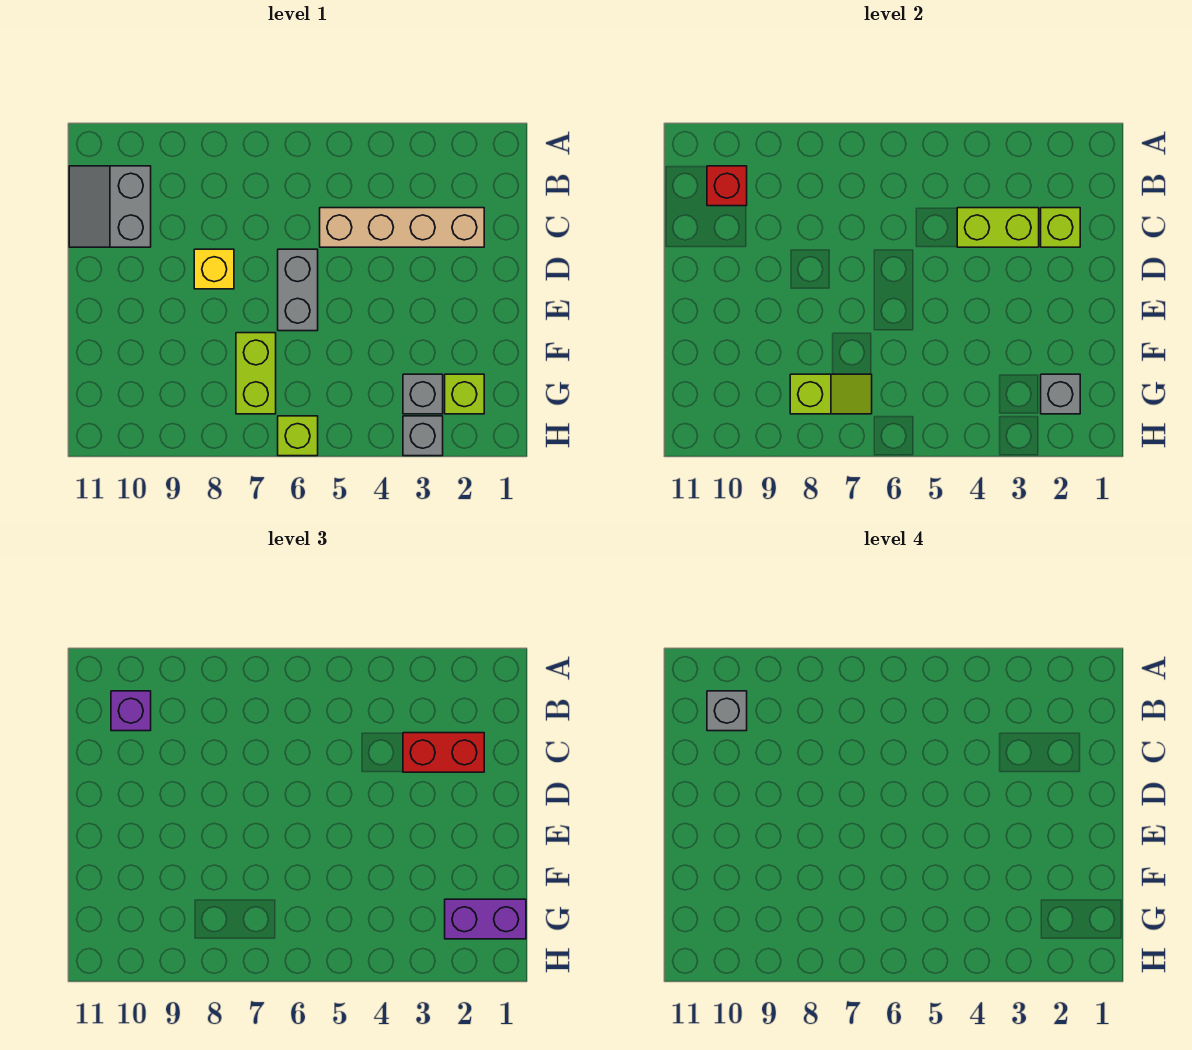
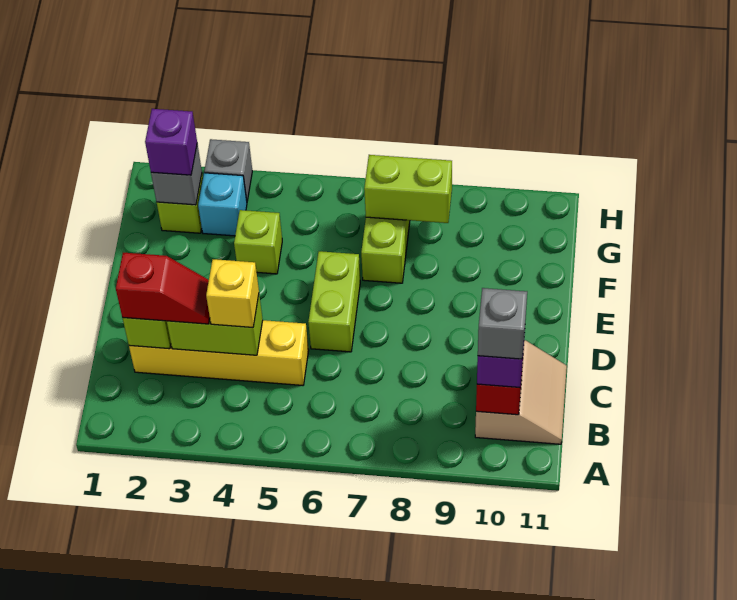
grey 2x2 slope [69,166,151,247] -> tan 2x2 slope [475,340,567,444]
tan 1x4 brick [320,208,484,247] -> yellow 1x4 brick [129,320,309,385]
red 1x2 brick [403,733,484,772] -> red 1x2 slope [116,253,210,324]
grey 1x2 brick [278,249,318,331] -> lime 1x2 brick [308,251,360,352]
yellow 1x1 brick [194,249,234,289] -> yellow 1x1 brick moved to [206,259,259,327]
purple 1x2 brick [445,899,526,939] -> purple 1x1 brick [145,109,197,175]
grey 1x1 brick [403,374,443,414] -> cyan 1x1 brick [198,173,247,236]
lime 1x2 slope [790,374,872,414] -> lime 1x2 brick [364,155,452,223]
lime 1x1 brick [278,416,318,456] -> lime 1x1 brick moved to [234,210,282,274]

